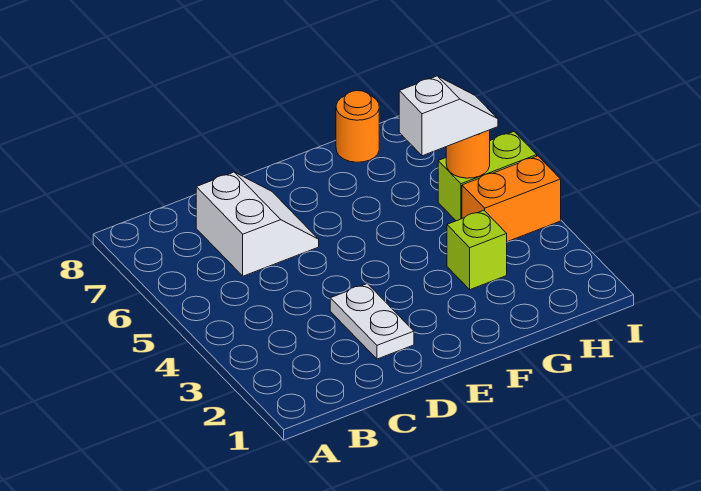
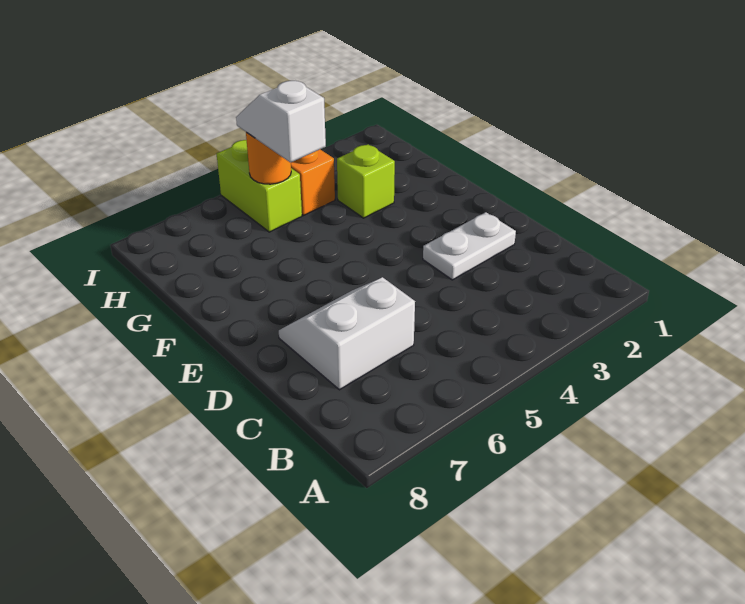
orange 1x1 round brick [336,91,379,162] -> none

